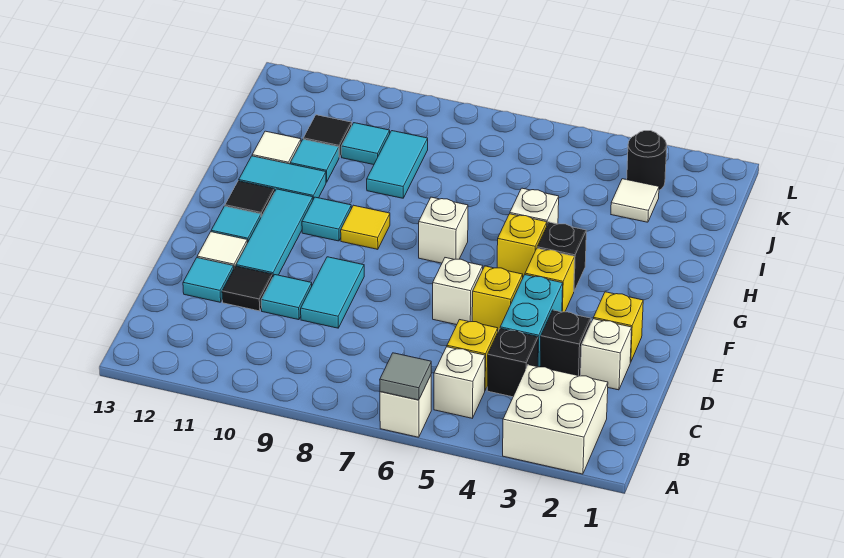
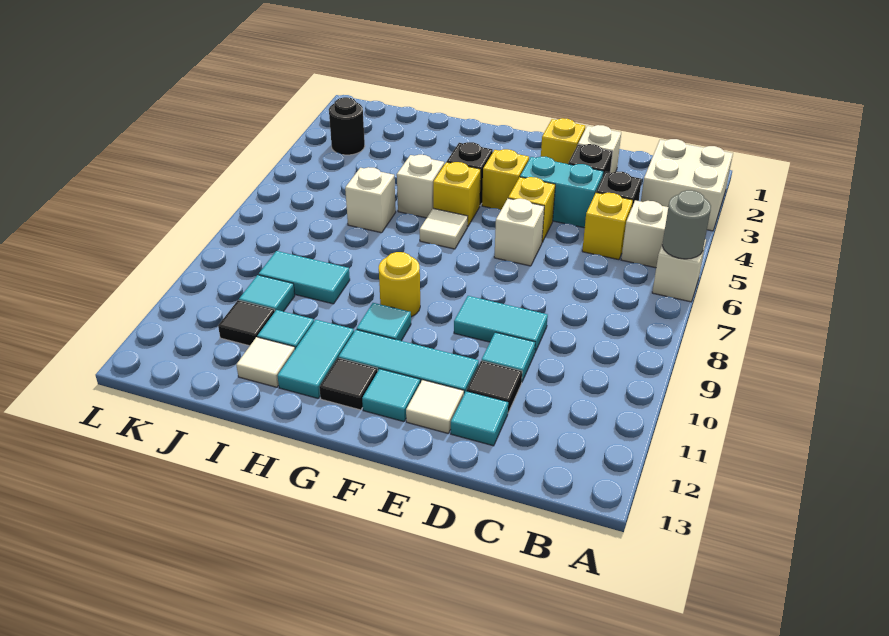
grey 1x1 tile [380,353,431,400] -> grey 1x1 round brick [662,190,711,259]
white 1x1 brick [419,197,468,263] -> white 1x1 brick moved to [345,167,396,233]
yellow 1x1 tile [341,205,390,249] -> yellow 1x1 round brick [379,252,420,317]
white 1x1 tile [611,179,659,222] -> white 1x1 tile moved to [420,208,468,249]

